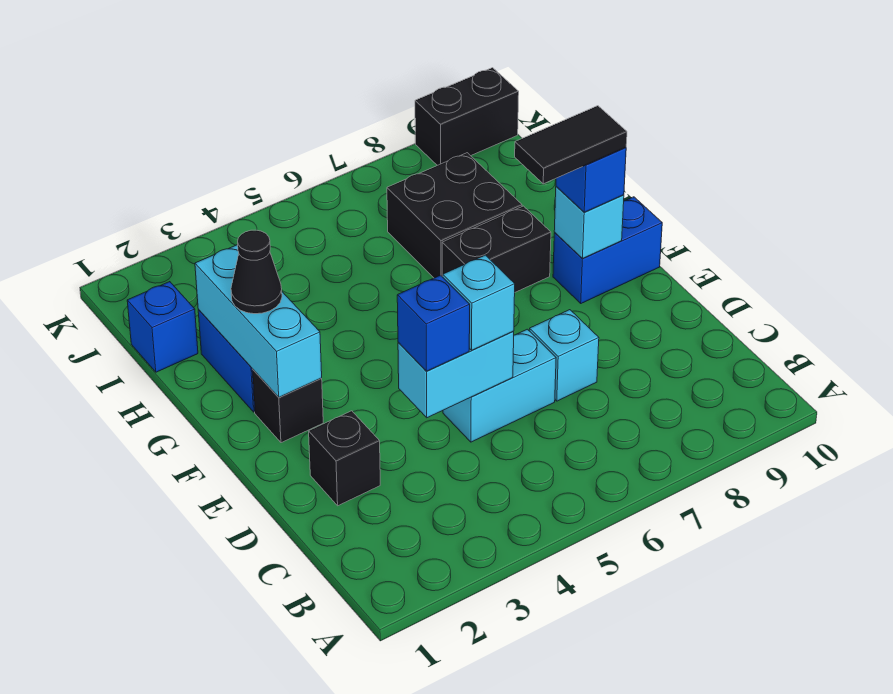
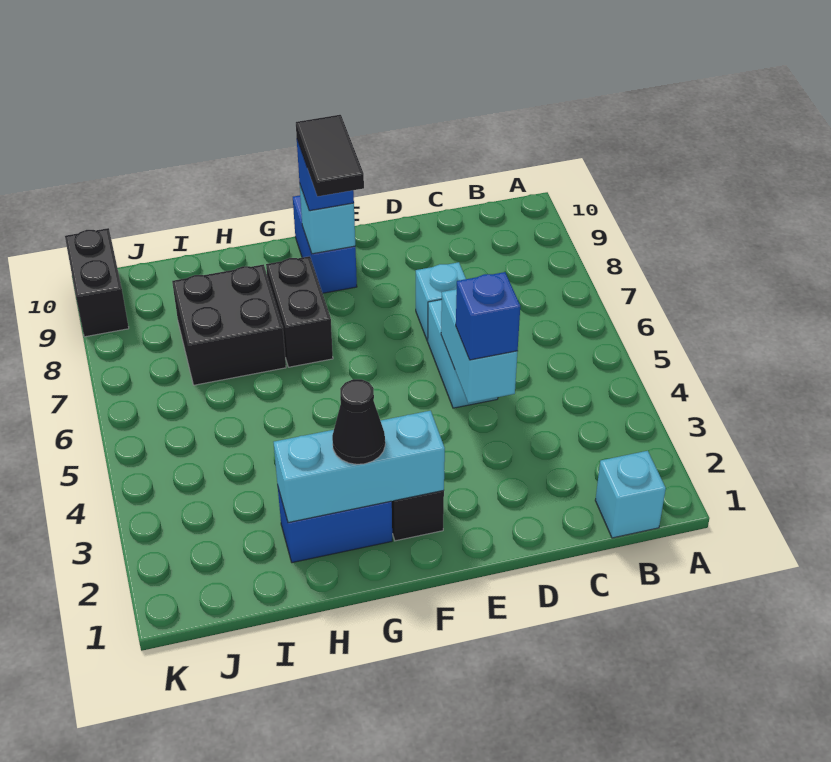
black 1x1 brick [309,411,380,506] -> none
cyan 1x1 brick [443,255,515,350] -> cyan 1x1 brick moved to [595,451,666,538]
blue 1x1 brick [127,282,198,372] -> none

